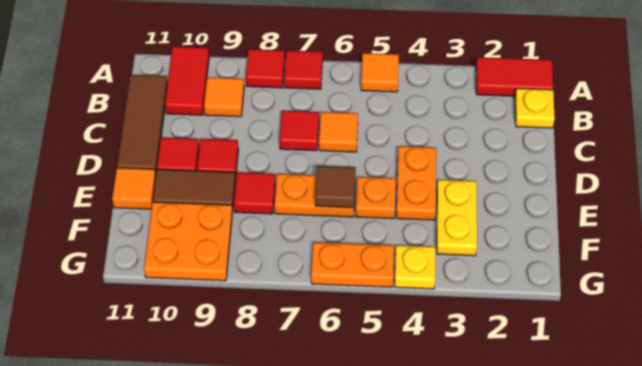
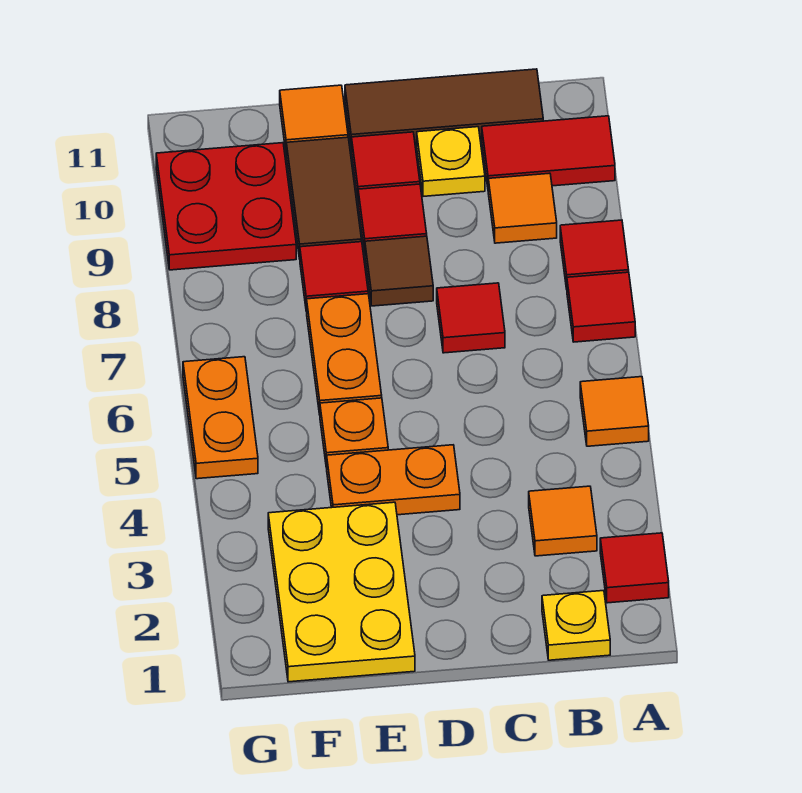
red 1x2 tile [476,57,553,96] -> red 1x1 tile [600,533,669,603]
orange 1x1 tile [319,112,358,152] -> orange 1x1 tile moved to [529,486,597,556]
yellow 1x2 plate [437,180,477,256] -> yellow 2x3 plate [268,502,415,682]
brown 1x1 tile [315,166,356,208] -> brown 1x1 tile moved to [365,236,433,306]
orange 2x2 plate [144,202,232,281] -> red 2x2 plate [156,143,296,270]
yellow 1x1 plate [395,245,436,289] -> yellow 1x1 plate moved to [417,127,485,196]

